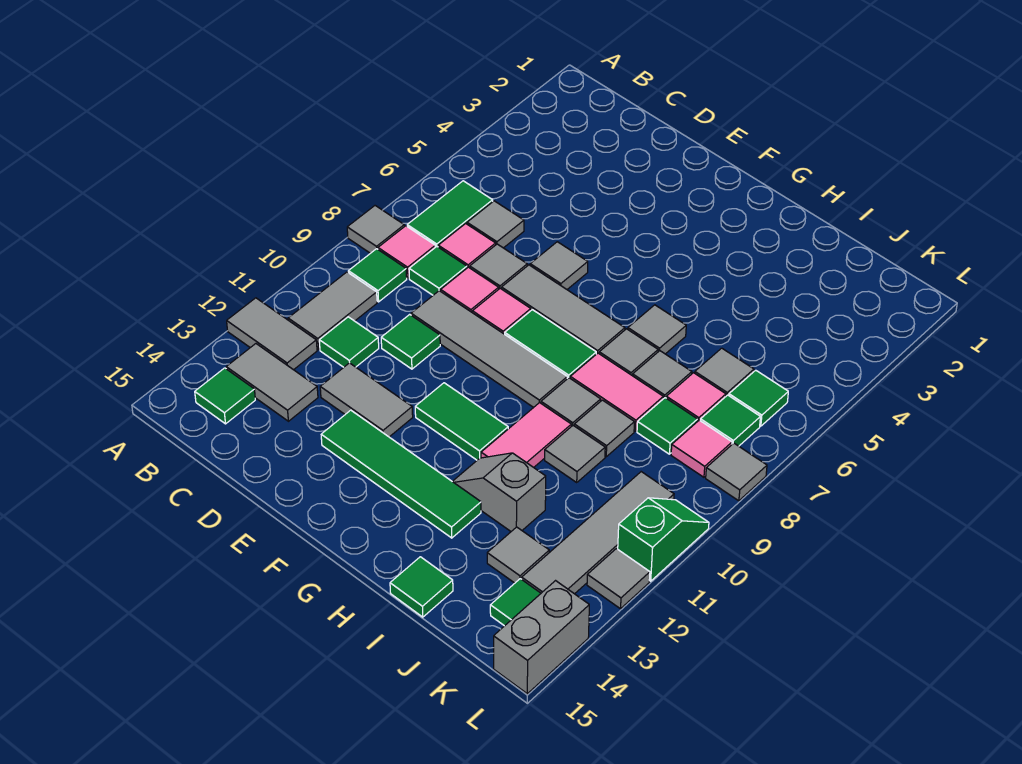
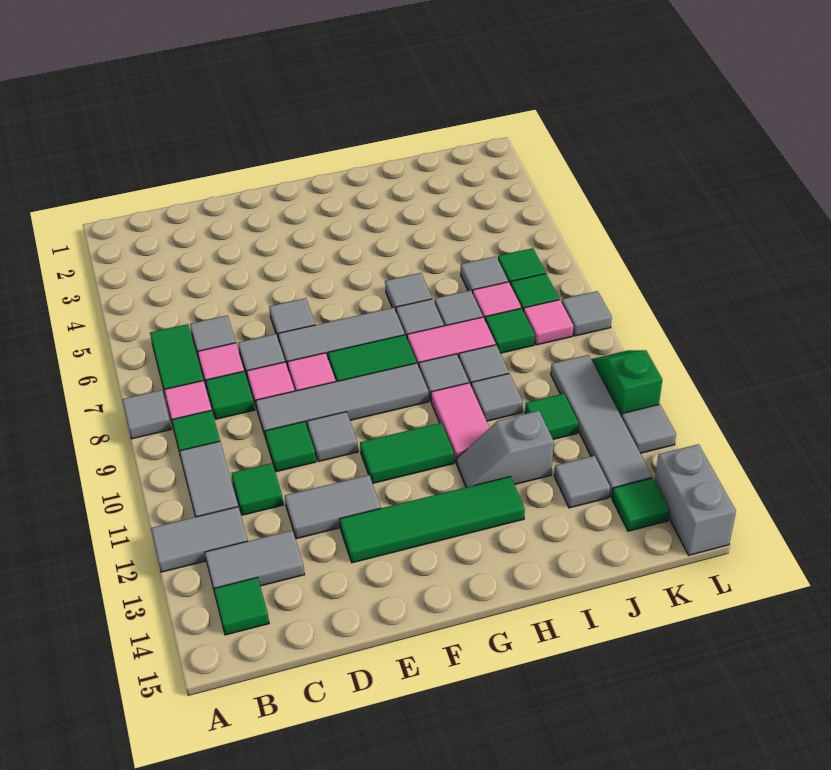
none -> grey 1x1 tile [307,412,358,462]
green 1x1 tile [390,557,453,617] -> green 1x1 tile moved to [525,394,578,439]

